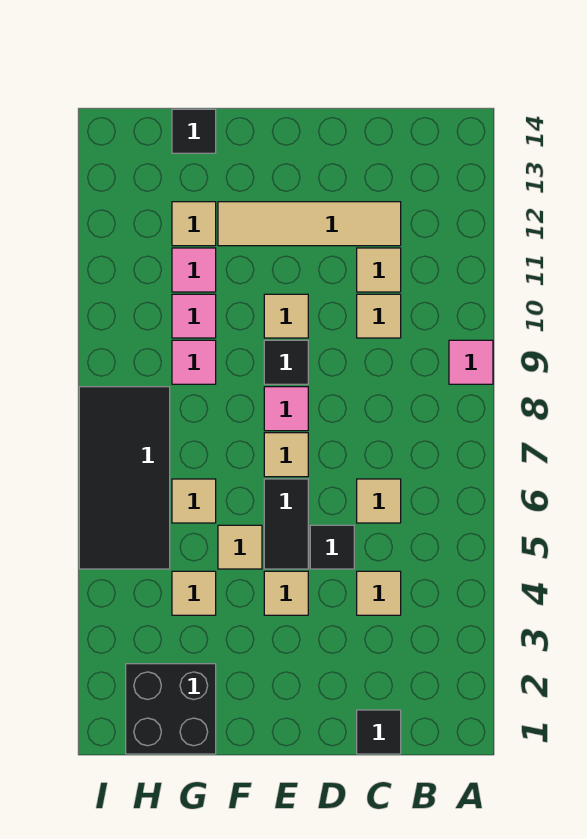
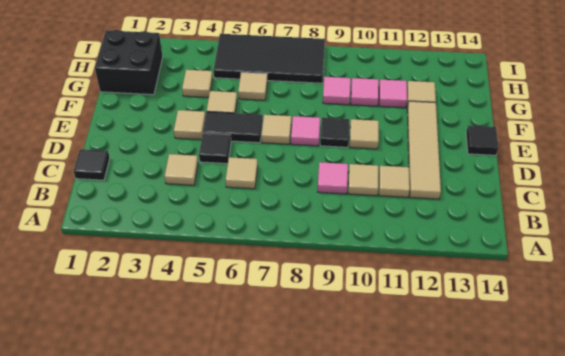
pink 1x1 tile [449,340,493,384] -> pink 1x1 tile moved to [318,162,348,194]
black 1x1 tile [172,109,216,153] -> black 1x1 tile moved to [466,125,498,155]

